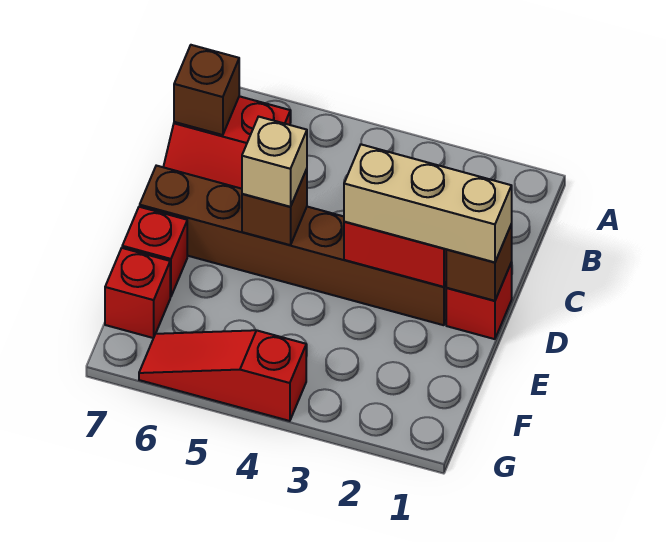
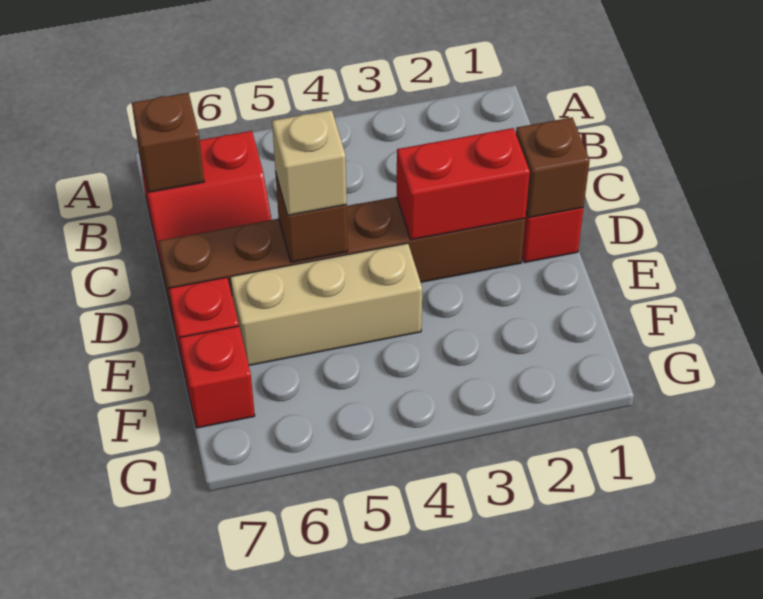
tan 1x3 brick [344,144,512,262] -> tan 1x3 brick moved to [230,243,422,365]
red 1x3 slope [139,330,306,421] -> none

